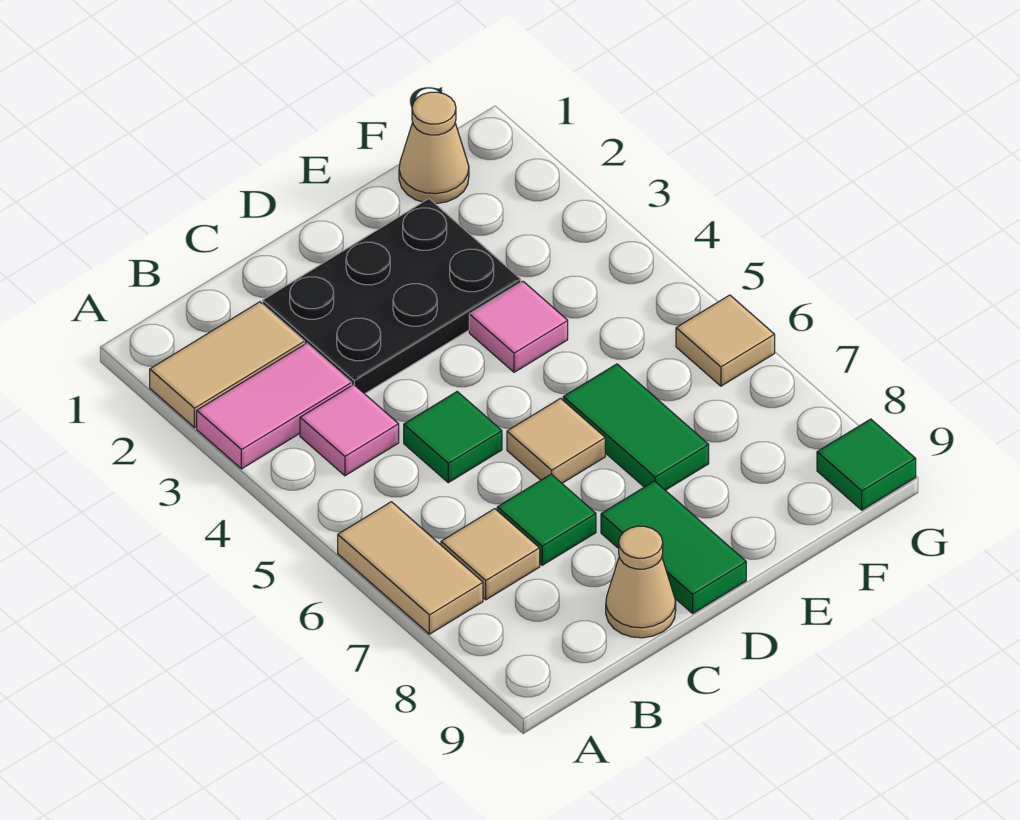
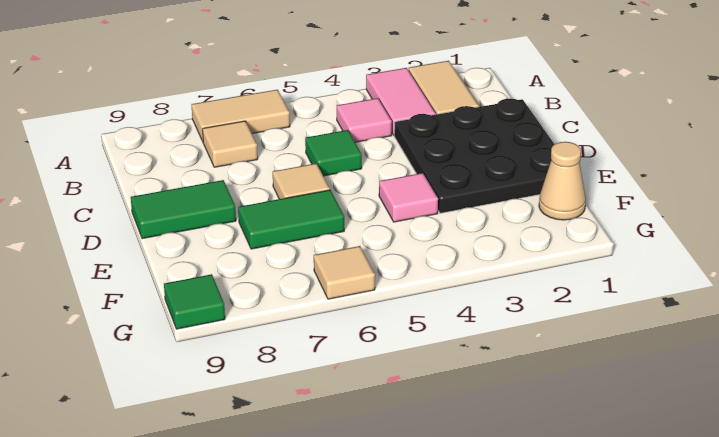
black 2x3 plate [263,199,521,394] -> black 3x3 plate [394,98,554,213]
green 1x1 tile [497,474,596,565] -> none
tan 1x1 cone [606,526,676,638] -> none

